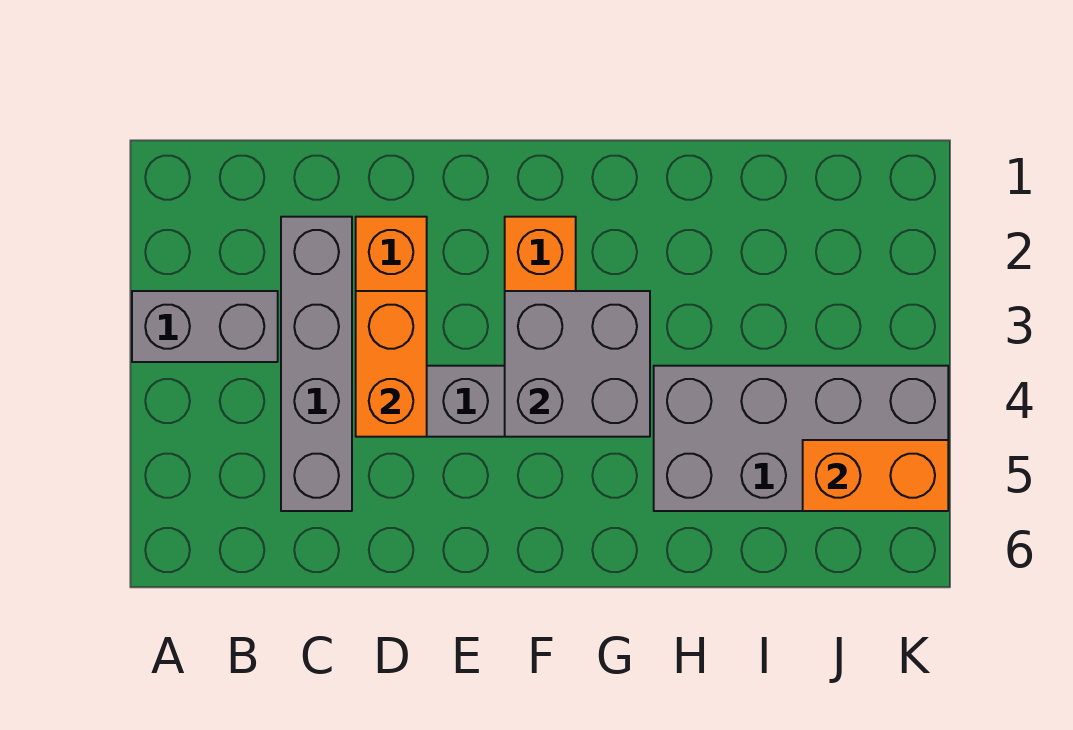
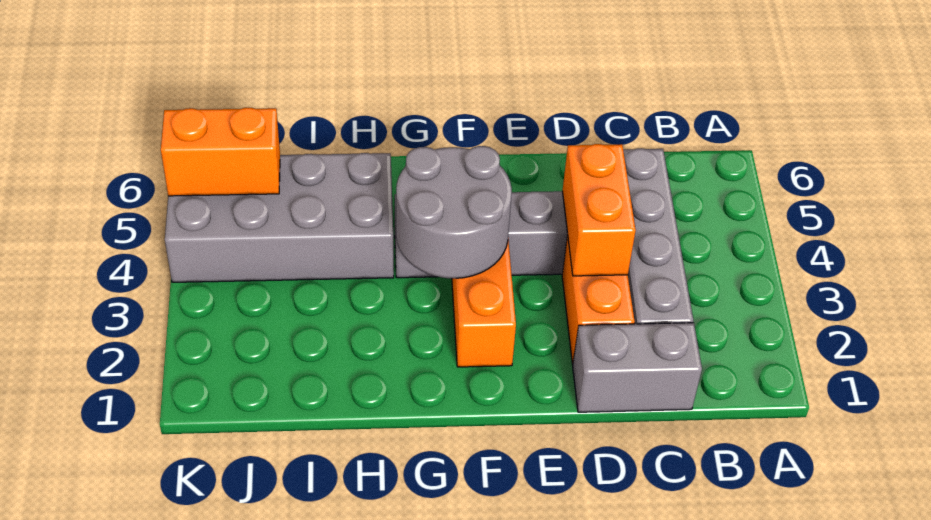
grey 1x2 brick [132,291,278,362] -> grey 1x2 brick moved to [573,323,702,412]
grey 2x2 brick [505,291,650,437] -> grey 2x2 round brick [396,146,512,278]

